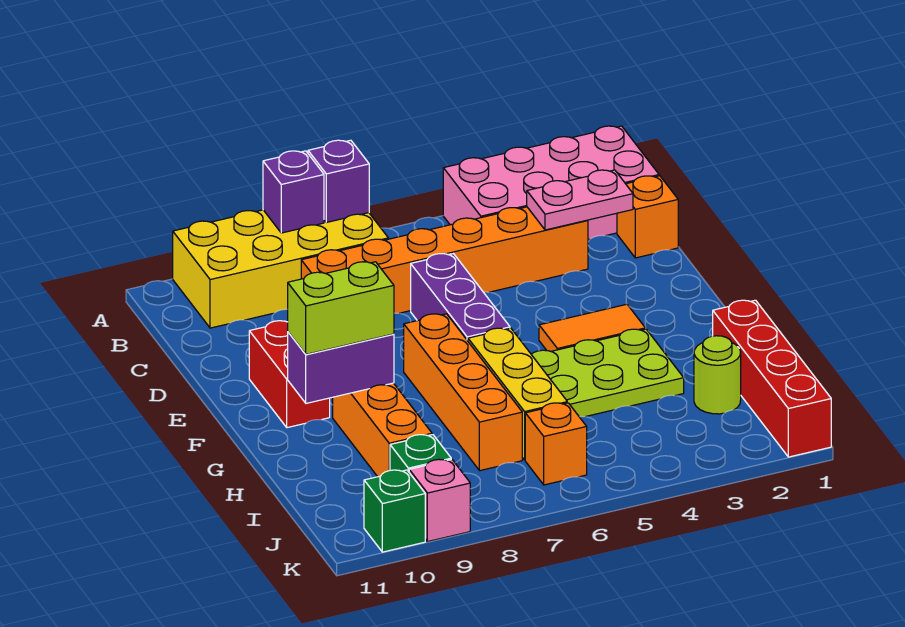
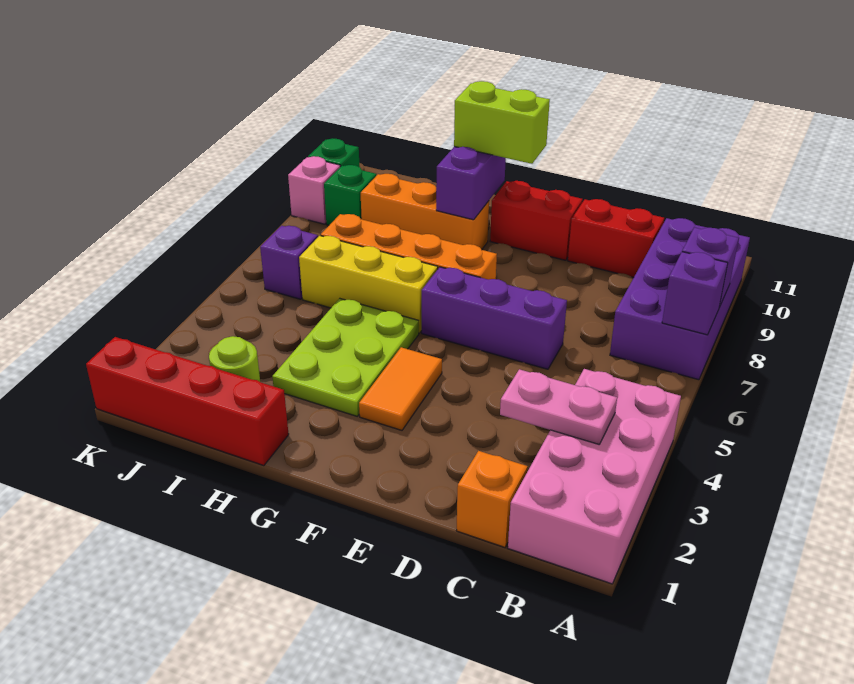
yellow 2x4 brick [173,210,388,328] -> purple 2x4 brick [610,218,750,380]
pink 1x2 plate [527,170,633,230] -> pink 1x2 plate turned to [500,369,617,444]
orange 1x6 brick [301,207,588,313] -> none
none -> red 1x2 brick [568,199,664,277]
lime 1x2 brick [288,262,394,354] -> lime 1x2 brick turned to [454,81,550,164]
orange 1x1 brick [525,403,587,485] -> purple 1x1 brick [260,226,318,299]

